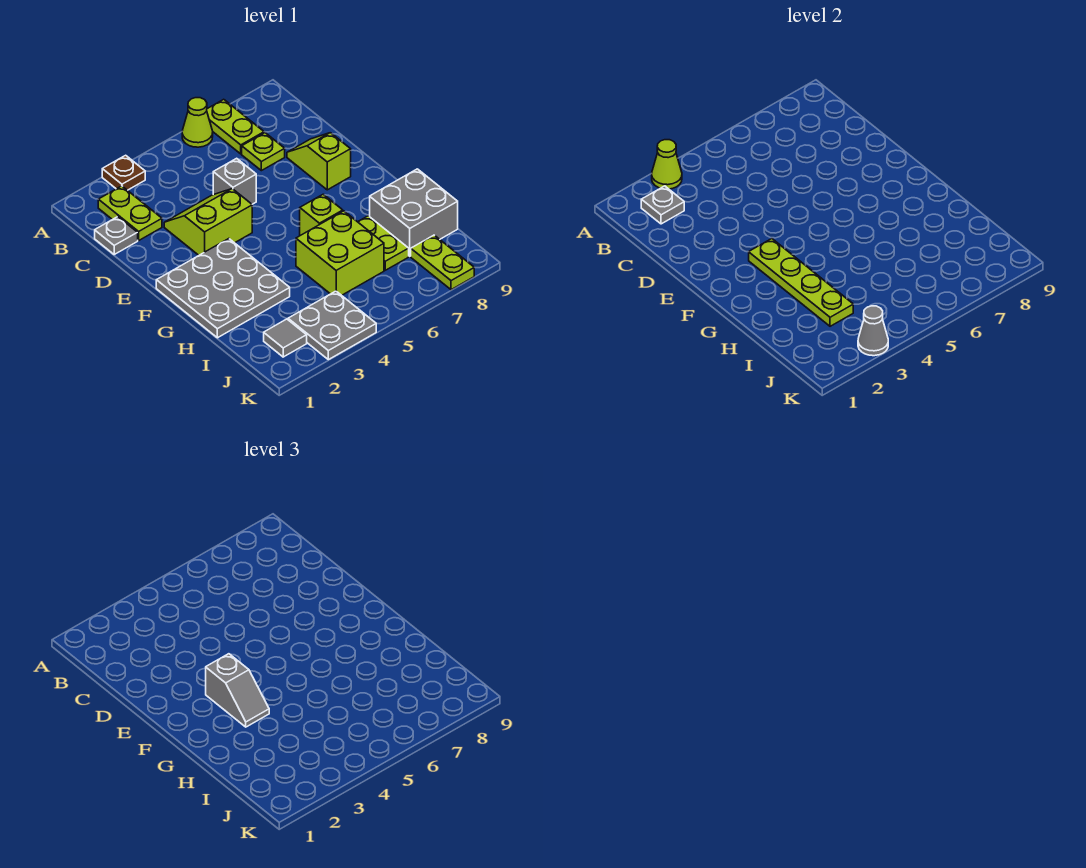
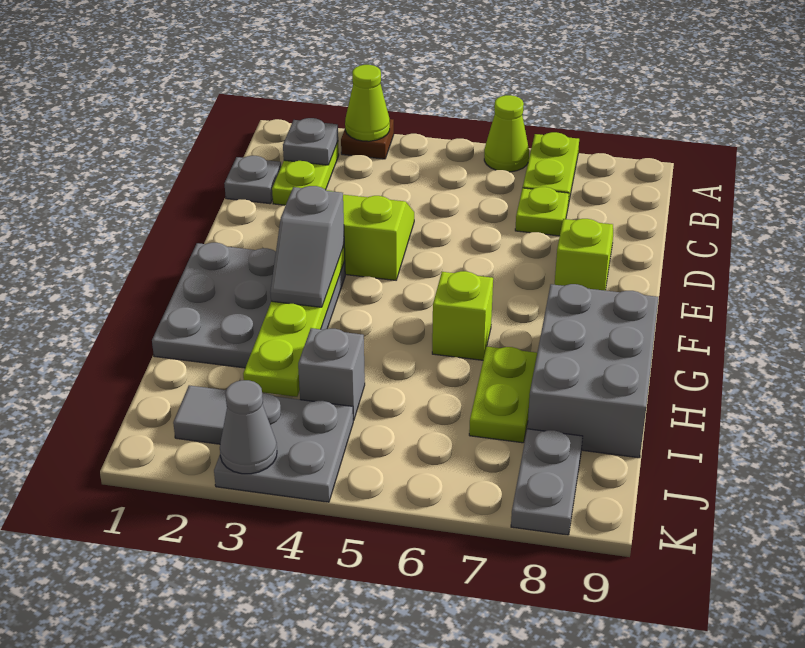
grey 1x1 brick [213,158,256,204] -> grey 1x1 brick moved to [298,328,365,420]
lime 2x2 brick [296,211,384,295] -> none
grey 2x2 brick [370,169,458,256] -> grey 2x3 brick [527,284,658,458]
lime 1x2 plate [411,235,474,290] -> grey 1x2 plate [511,429,583,535]

